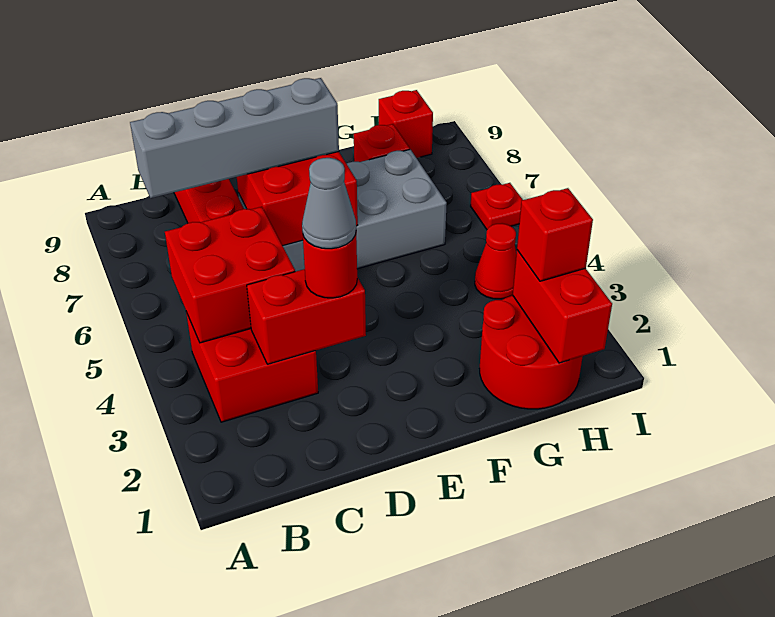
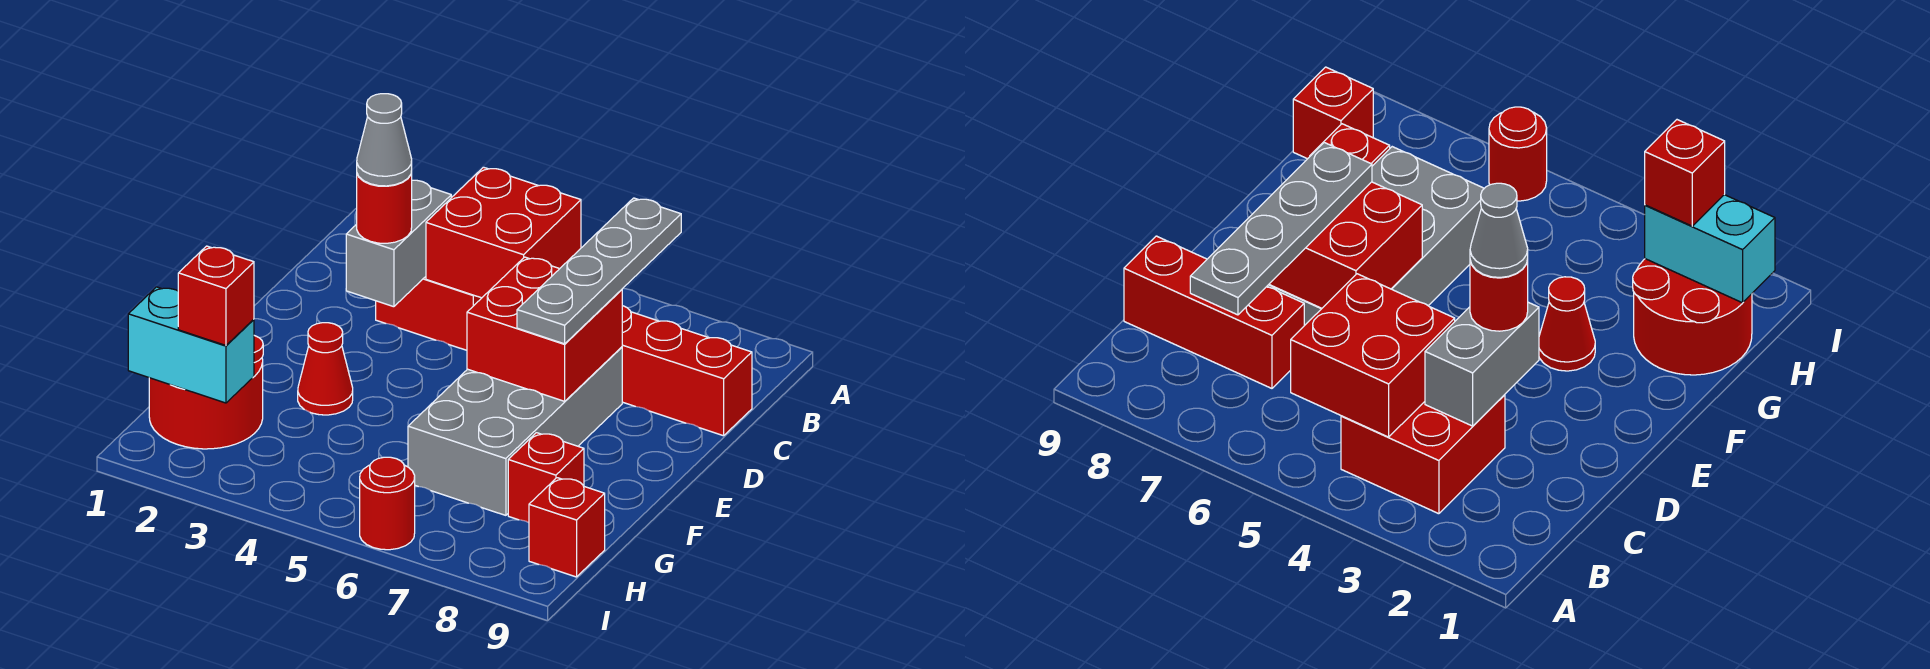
grey 1x4 brick [130,78,339,198] -> grey 1x4 plate [517,198,681,344]
red 1x2 brick [247,269,366,364] -> grey 1x2 brick [346,180,451,307]
red 1x2 brick [513,250,612,363] -> cyan 1x2 brick [128,287,254,403]
red 1x1 cone [475,223,516,299] -> red 1x1 cone moved to [298,323,353,415]
red 1x1 plate [471,183,523,229] -> red 1x1 round brick [360,457,415,550]

